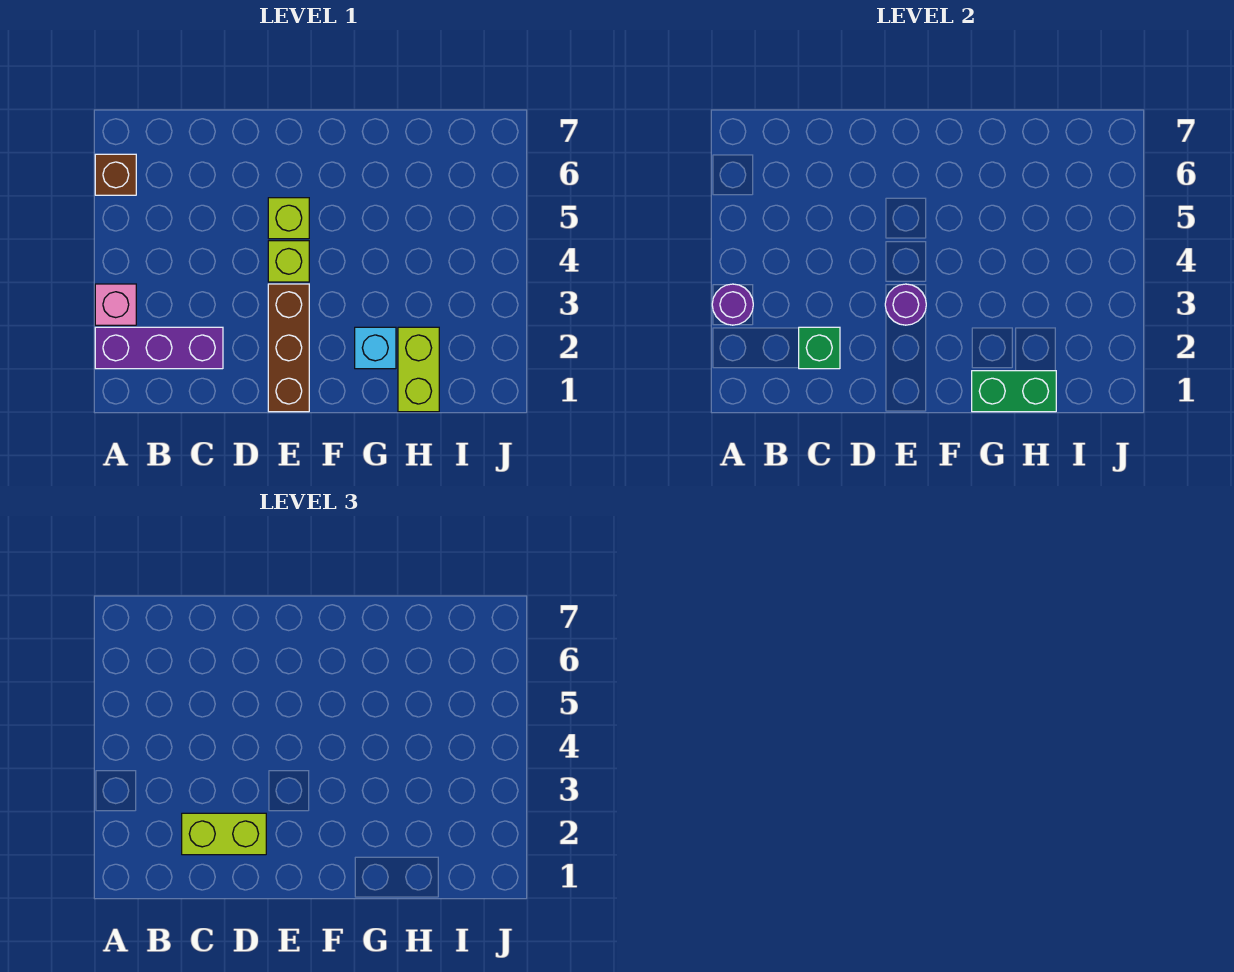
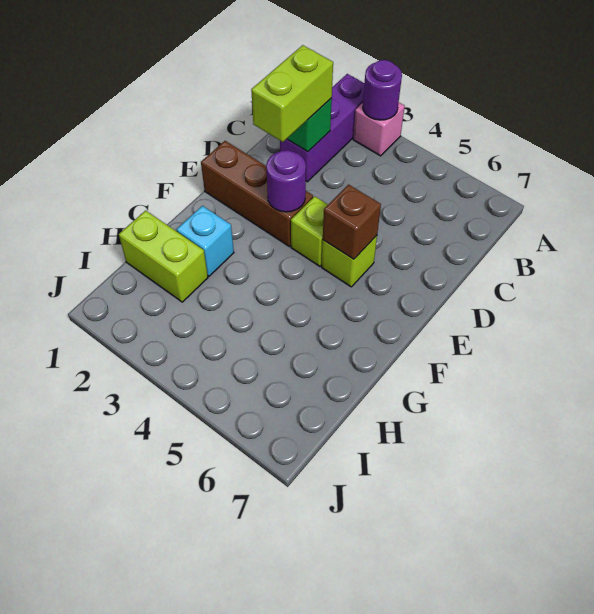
brown 1x1 brick [95,154,136,195] -> brown 1x1 brick moved to [323,185,381,259]
green 1x2 brick [972,371,1056,412] -> none

